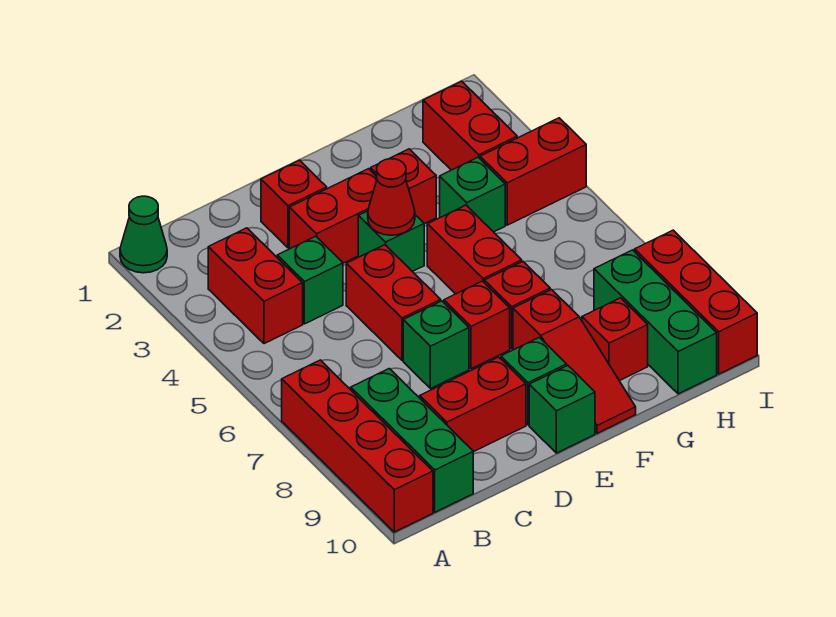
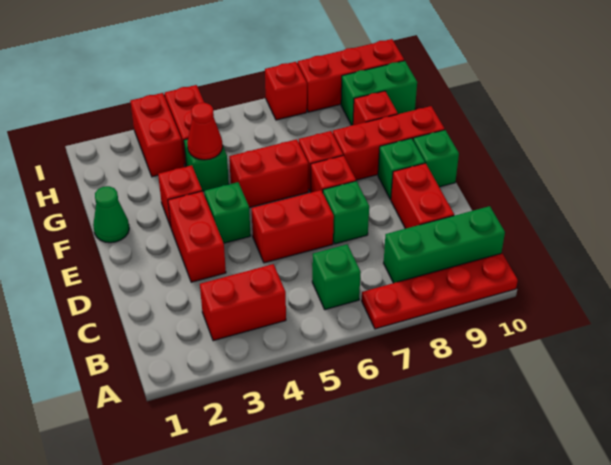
green 1x1 cone [120,196,167,273] -> green 1x1 cone moved to [93,186,129,243]
red 1x4 brick [282,360,433,532] -> red 1x4 plate [362,253,518,329]
green 1x1 brick [277,236,343,324] -> green 1x1 brick moved to [312,244,361,310]
red 1x1 brick [261,160,327,248] -> red 1x1 brick moved to [265,62,307,120]
red 1x1 cone [368,159,415,235] -> red 1x1 cone moved to [187,103,223,160]
red 1x3 slope [513,290,636,433] -> red 1x3 brick [333,106,445,180]
red 1x2 brick [423,81,517,170] -> red 1x2 brick turned to [130,93,184,177]
green 1x3 brick [594,250,717,394] -> green 1x2 brick [341,61,417,125]

